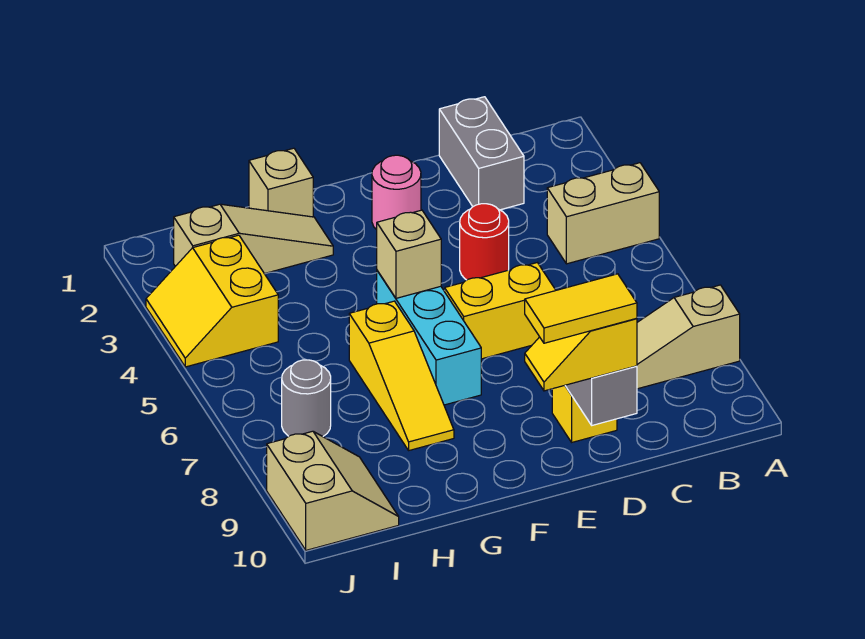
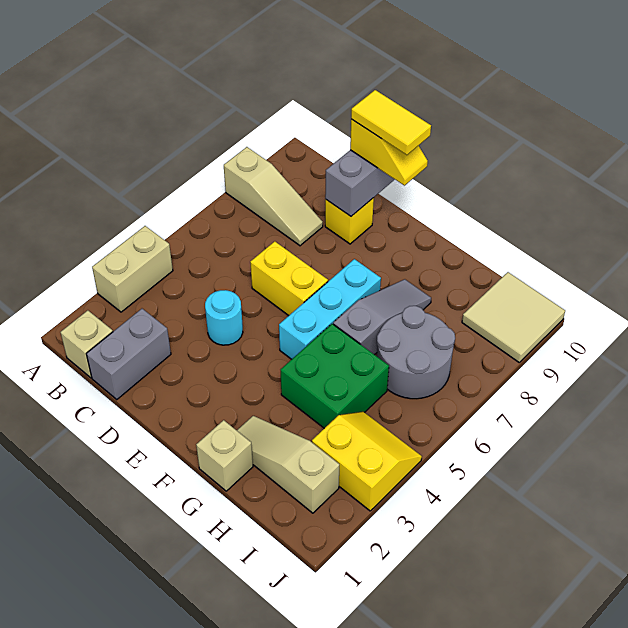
tan 1x2 brick [547,163,659,264] -> tan 1x2 brick turned to [92,226,173,312]
red 1x1 round brick [460,204,509,280] -> cyan 1x1 round brick [205,290,243,345]
pink 1x1 round brick [372,155,421,230] -> none
tan 1x1 brick [377,210,441,298] -> tan 1x1 brick moved to [60,310,113,378]
none -> green 2x2 brick [281,324,389,428]
yellow 1x3 slope [349,301,454,450] -> grey 1x3 slope [333,279,431,355]
yellow 2x2 slope [146,235,278,367] -> yellow 2x2 slope turned to [312,412,422,511]
grey 1x1 round brick [282,360,331,436] -> grey 2x2 round brick [377,306,455,399]
tan 2x2 slope [267,431,399,550] -> tan 2x2 tile [462,272,565,362]

